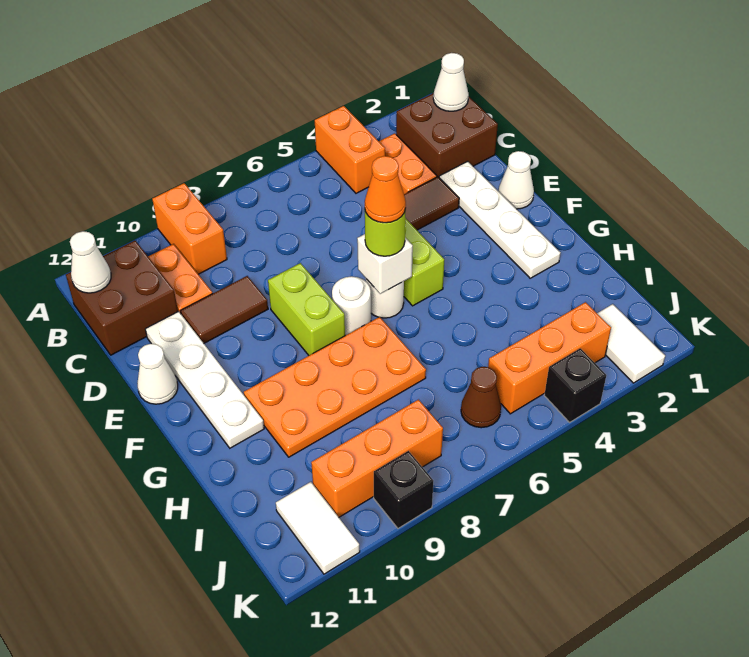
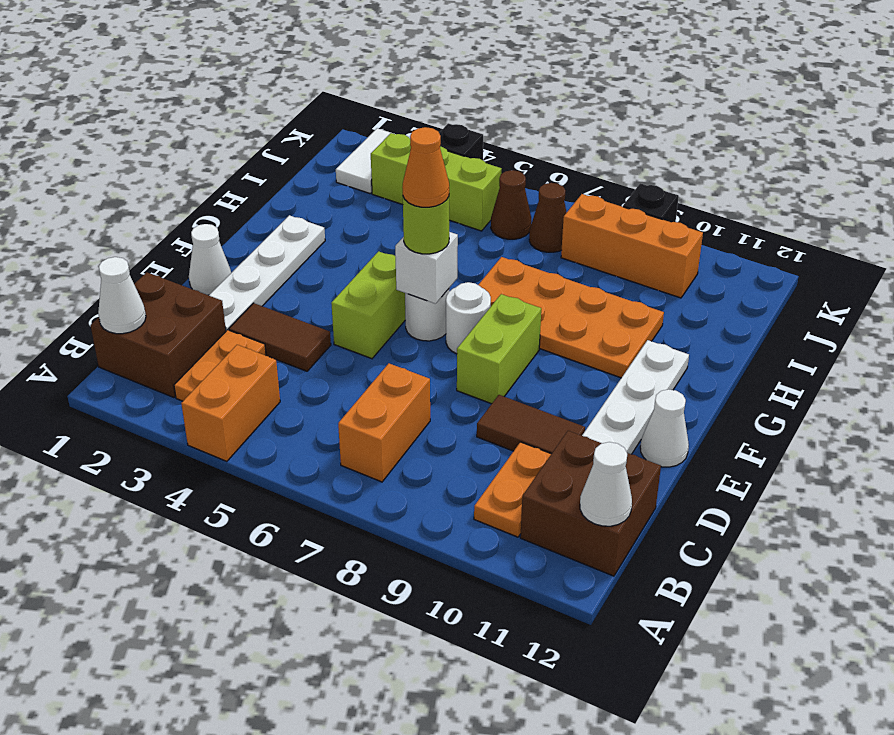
orange 1x2 brick [152,183,227,274] -> orange 1x2 brick moved to [338,363,430,482]
orange 1x3 brick [488,302,611,414] -> lime 1x3 brick [371,133,501,231]
none -> brown 1x1 cone [529,183,567,252]
white 1x2 tile [276,482,360,574] -> none

